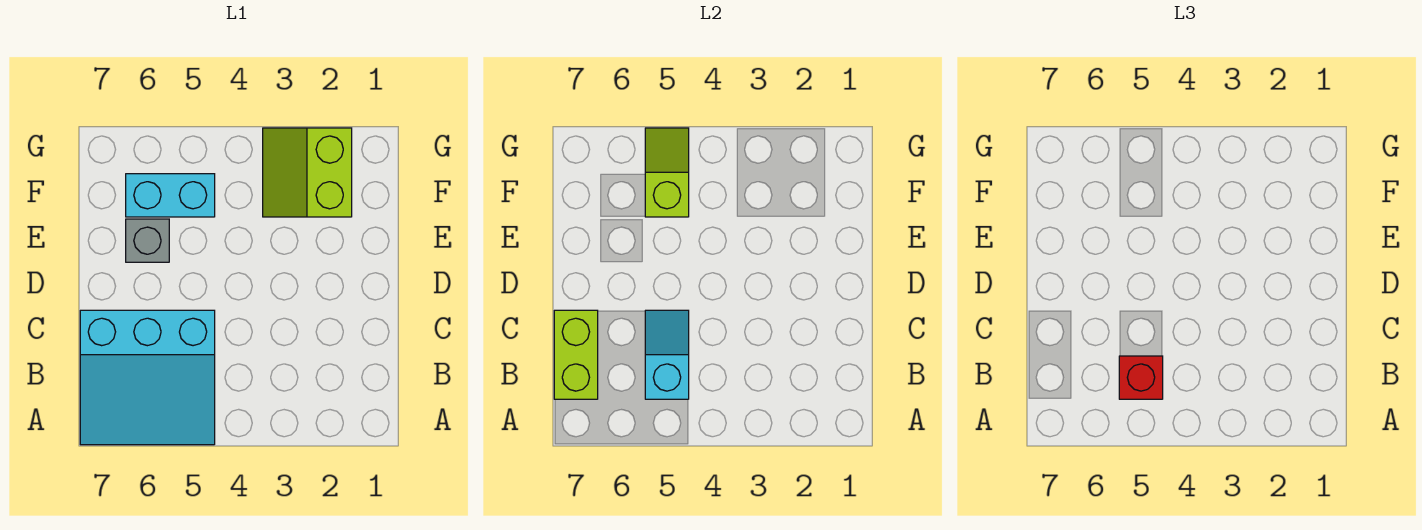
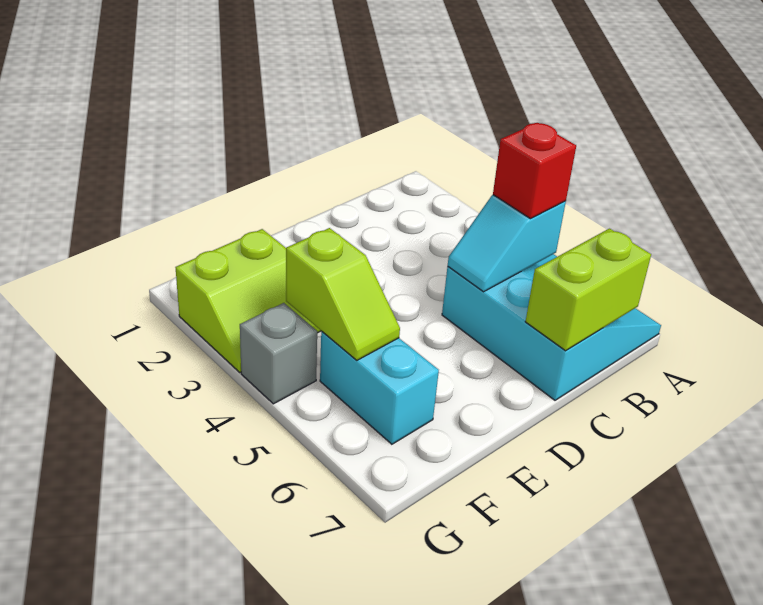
grey 1x1 brick [126,219,169,262] -> grey 1x1 brick moved to [240,303,317,404]
lime 1x2 slope [645,128,689,217] -> lime 1x2 slope turned to [286,228,400,360]

